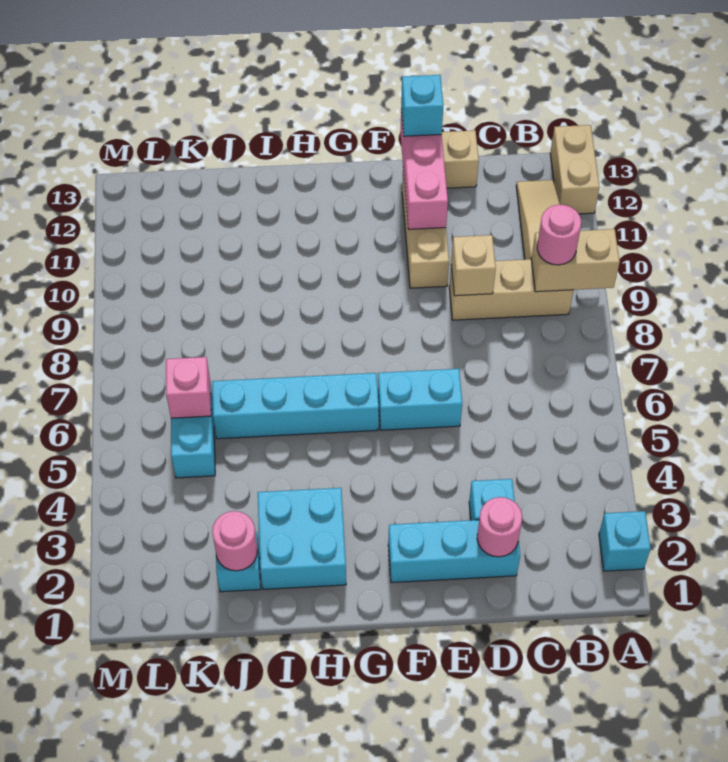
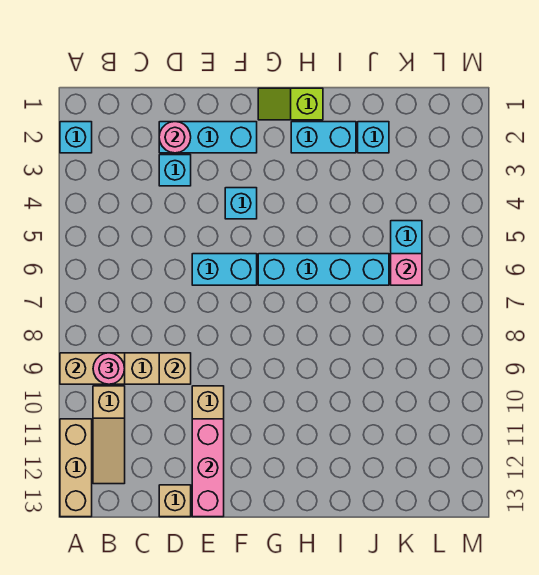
tan 1x2 brick [550,125,600,214] -> tan 1x3 brick [60,419,92,517]
cyan 1x1 brick [401,75,443,136] -> cyan 1x1 brick moved to [225,188,257,219]
none -> lime 1x2 slope [258,88,323,120]
cyan 2x2 brick [258,488,346,589] -> cyan 1x2 brick [291,122,356,153]
pink 1x1 round brick [212,511,257,571] -> none

